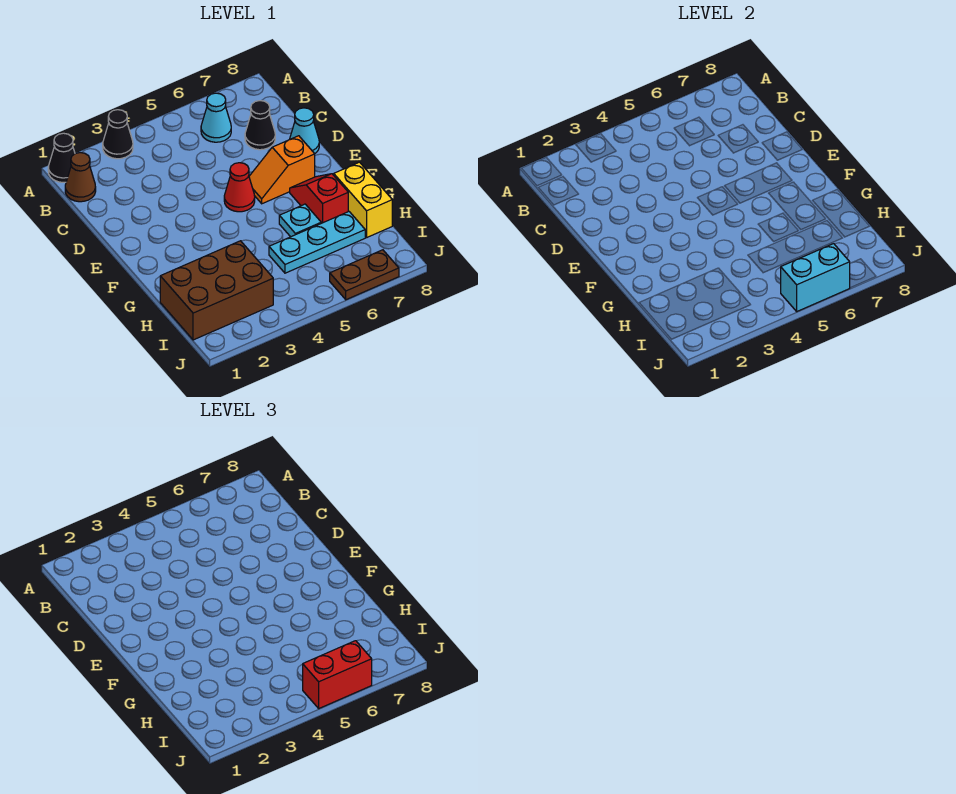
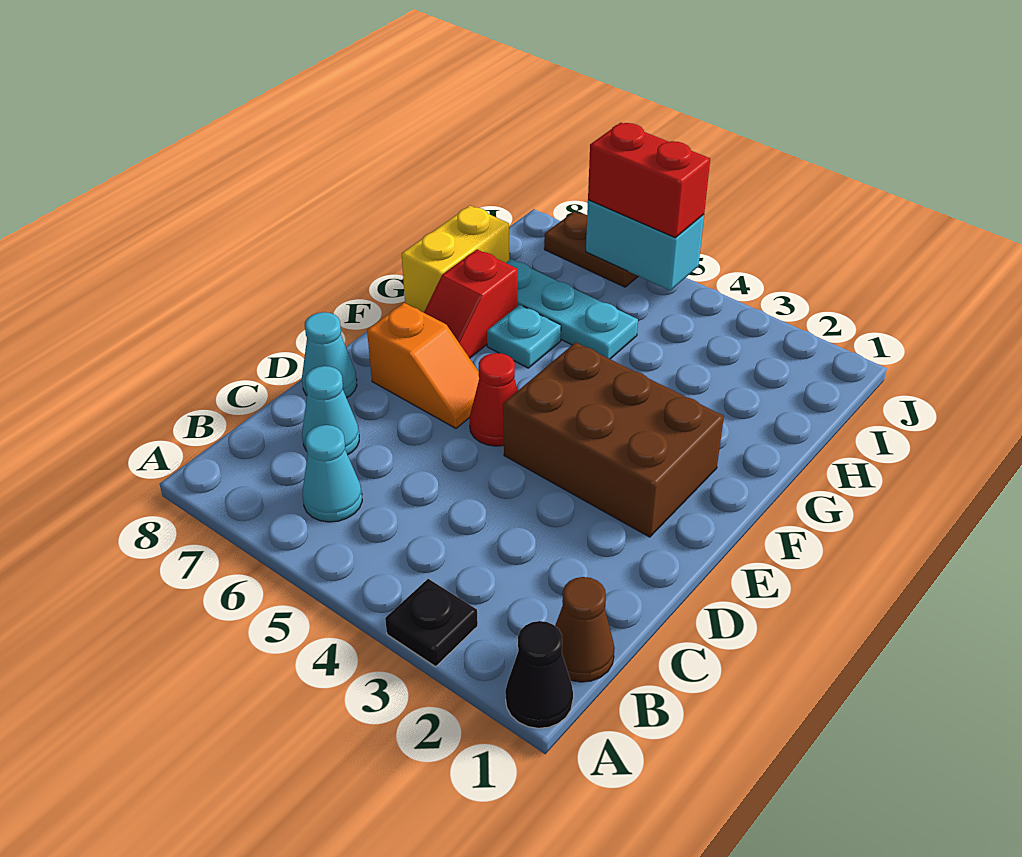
black 1x1 cone [103,110,133,159] -> black 1x1 plate [385,579,478,667]
black 1x1 cone [245,101,275,150] -> cyan 1x1 cone [302,366,359,455]
brown 2x3 brick [160,241,273,340] -> brown 2x3 brick moved to [503,342,724,537]

